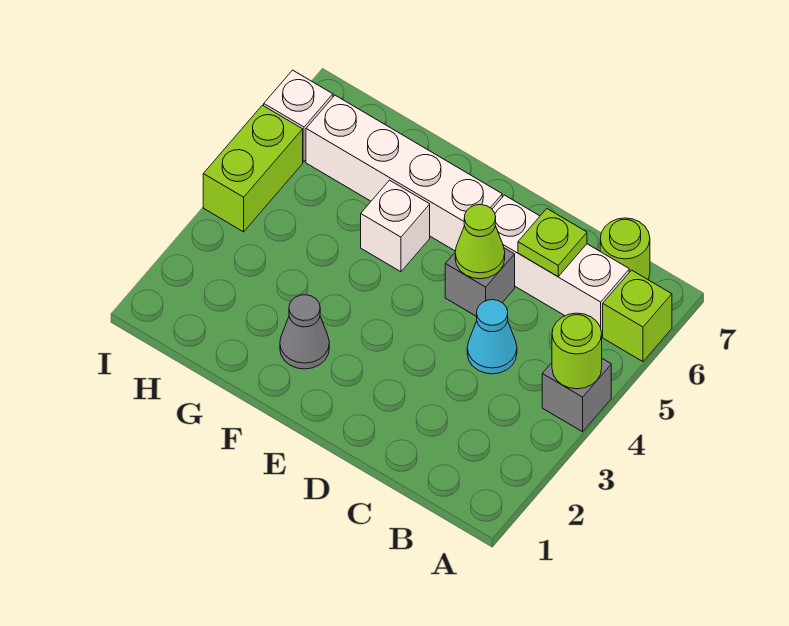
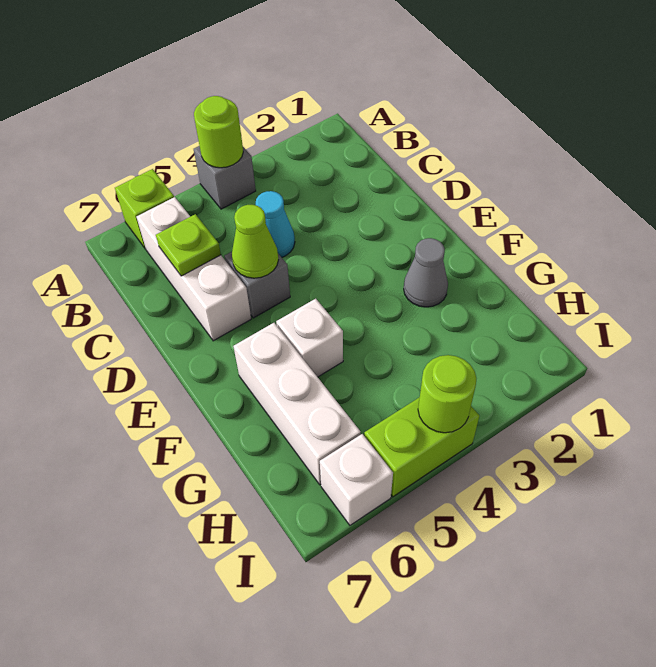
lime 1x1 round brick [600,218,650,280] -> lime 1x1 round brick moved to [418,355,476,433]
white 1x4 brick [306,95,502,251] -> white 1x3 brick [233,323,361,485]

